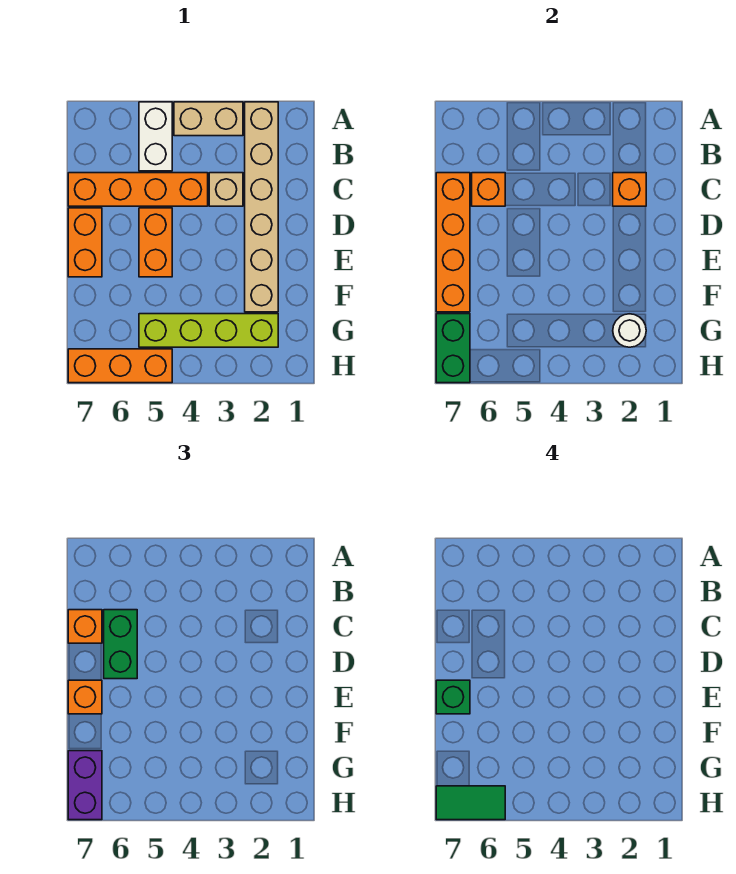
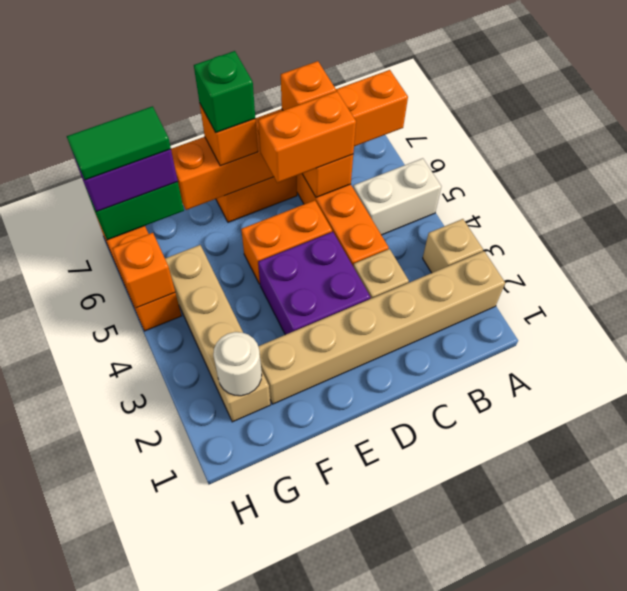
tan 1x2 brick [174,102,243,136] -> tan 1x1 brick [423,219,483,273]
orange 1x1 brick [613,173,646,206] -> orange 1x1 brick moved to [112,233,175,308]
green 1x2 brick [104,610,137,679] -> orange 1x2 brick [258,91,356,183]
orange 1x4 brick [436,173,470,312] -> orange 1x6 brick [171,70,408,210]
none -> purple 2x2 brick [258,232,370,335]
lime 1x4 brick [139,314,278,347] -> tan 1x4 brick [165,245,271,422]
green 1x2 tile [436,786,505,820] -> green 1x2 tile turned to [67,106,171,180]

